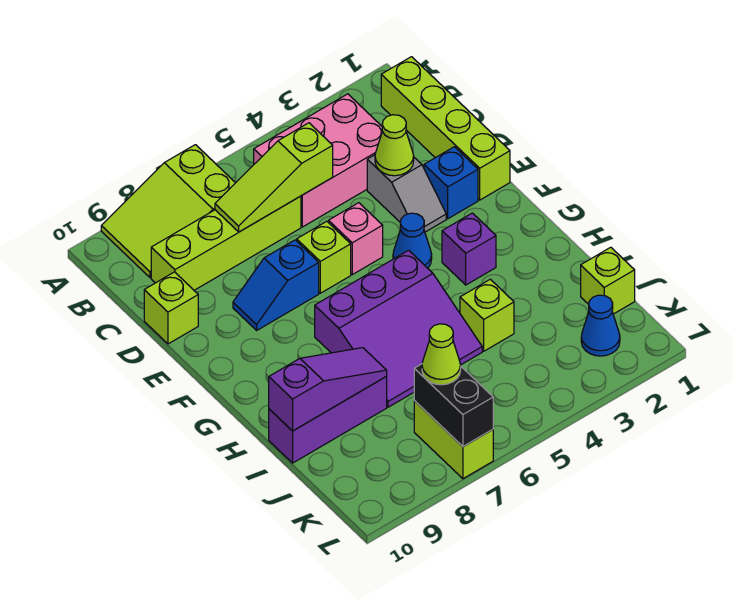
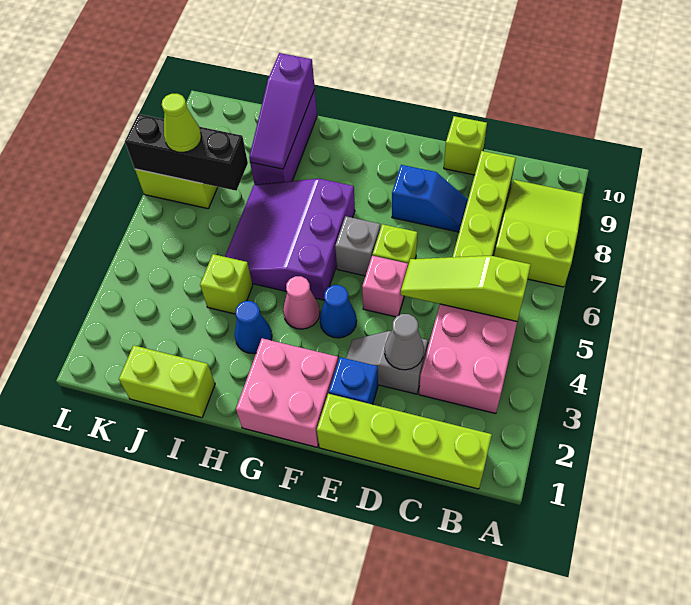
lime 1x3 slope [215,123,333,232] -> lime 1x3 slope turned to [401,256,531,321]
lime 1x1 cone [375,115,414,176] -> grey 1x1 cone [385,314,424,370]
blue 1x2 slope [233,240,319,330] -> blue 1x2 slope turned to [392,165,468,232]
none -> pink 2x2 brick [236,338,338,447]
none -> grey 1x1 brick [335,216,380,276]
purple 1x1 brick [442,213,496,285] -> none
none -> pink 1x1 cone [283,276,320,329]
lime 1x1 brick [581,247,635,314] -> lime 1x2 brick [119,345,215,418]
blue 1x1 cone [581,295,620,356] -> blue 1x1 cone moved to [235,301,272,354]
black 1x2 brick [414,364,493,446] -> black 1x3 brick [125,114,248,191]

